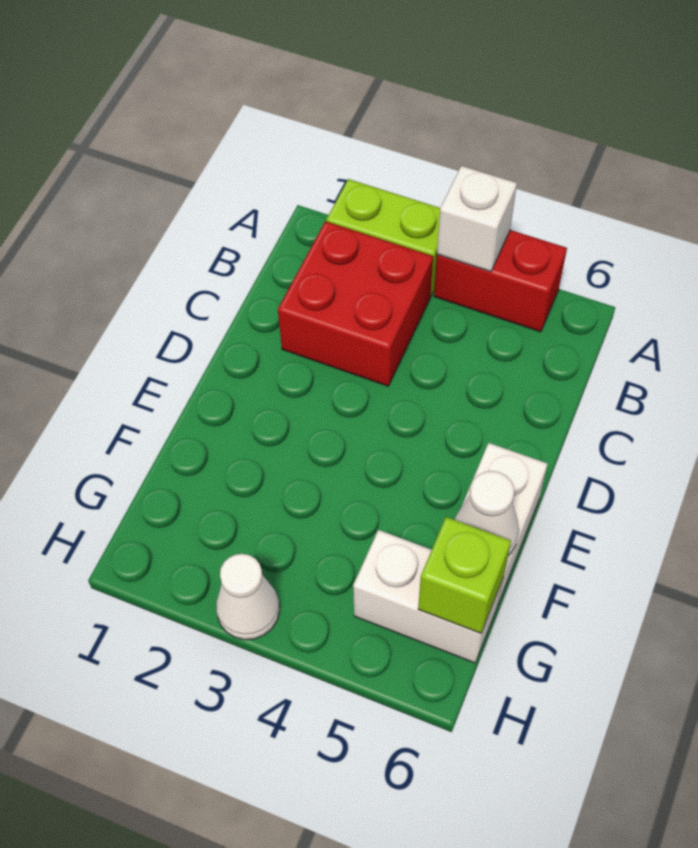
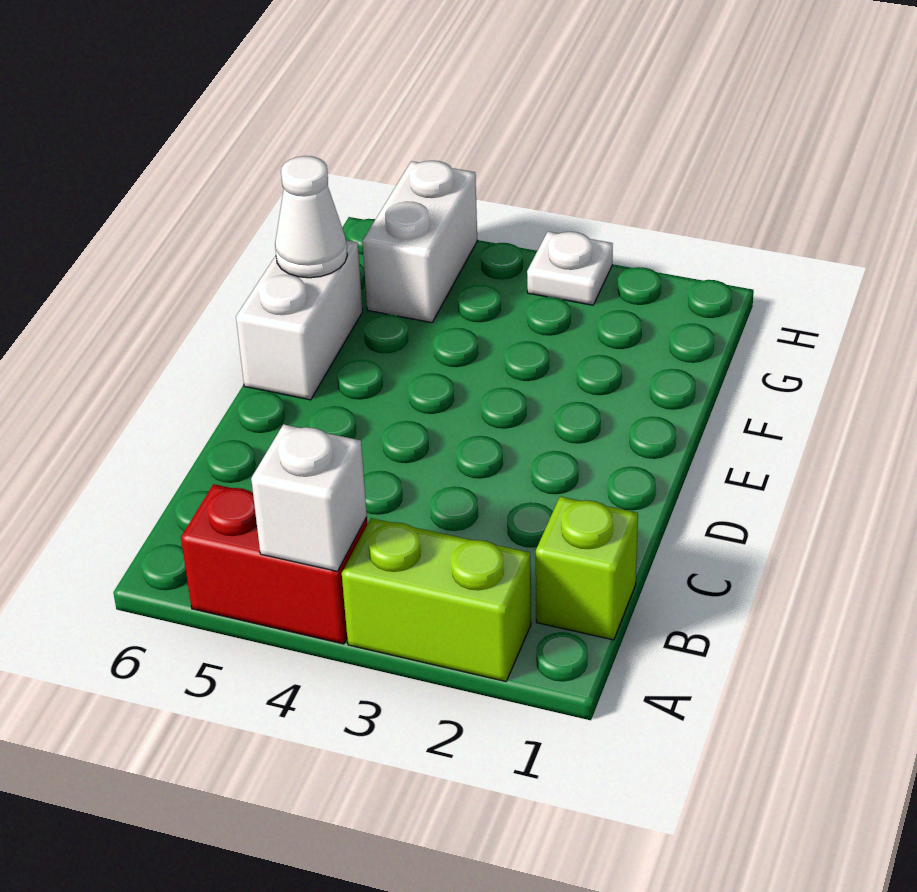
red 2x2 brick [278,221,433,386] -> none
white 1x2 brick [353,530,503,663] -> white 1x2 brick turned to [362,161,477,323]
lime 1x1 brick [418,517,511,633] -> lime 1x1 brick moved to [536,497,638,640]
white 1x1 cone [216,554,280,640] -> white 1x1 plate [527,232,613,305]

